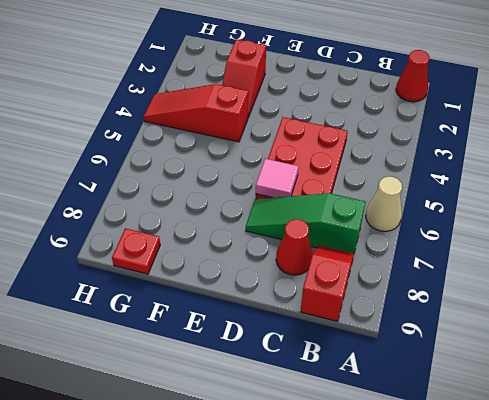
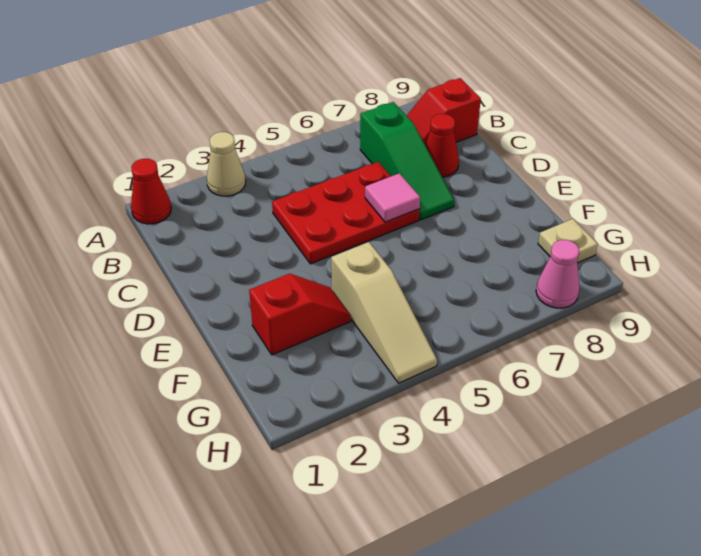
tan 1x1 cone [366,177,402,231] -> tan 1x1 cone moved to [207,132,246,196]
red 1x3 slope [144,84,248,142] -> tan 1x3 slope [331,242,437,383]
red 1x1 plate [112,228,160,274] -> tan 1x1 plate [538,219,598,263]
none -> pink 1x1 cone [536,240,580,308]

